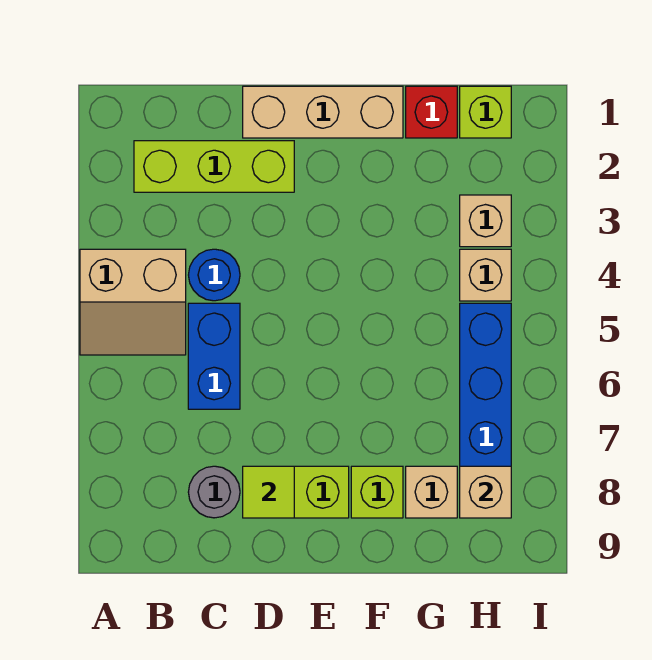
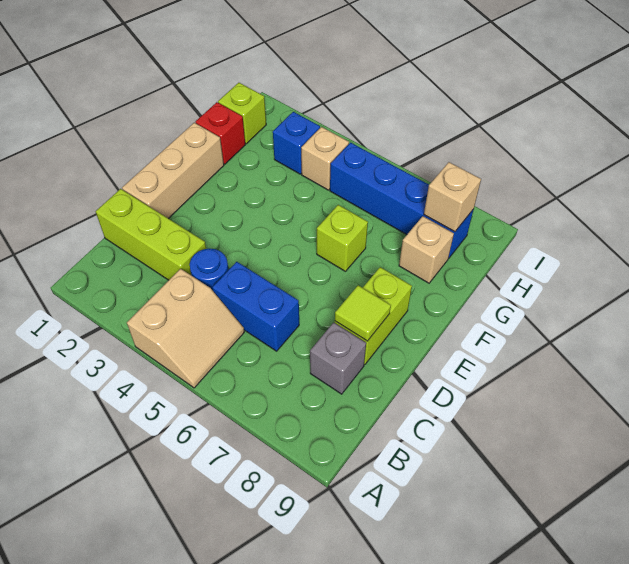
lime 1x3 brick [134,141,294,192] -> lime 1x3 brick turned to [96,189,206,280]
grey 1x1 round brick [188,466,240,518] -> grey 1x1 brick [310,323,366,394]
lime 1x1 brick [351,466,403,518] -> lime 1x1 brick moved to [317,205,368,271]
tan 1x1 brick [460,195,511,247] -> blue 1x1 brick [273,112,320,174]

